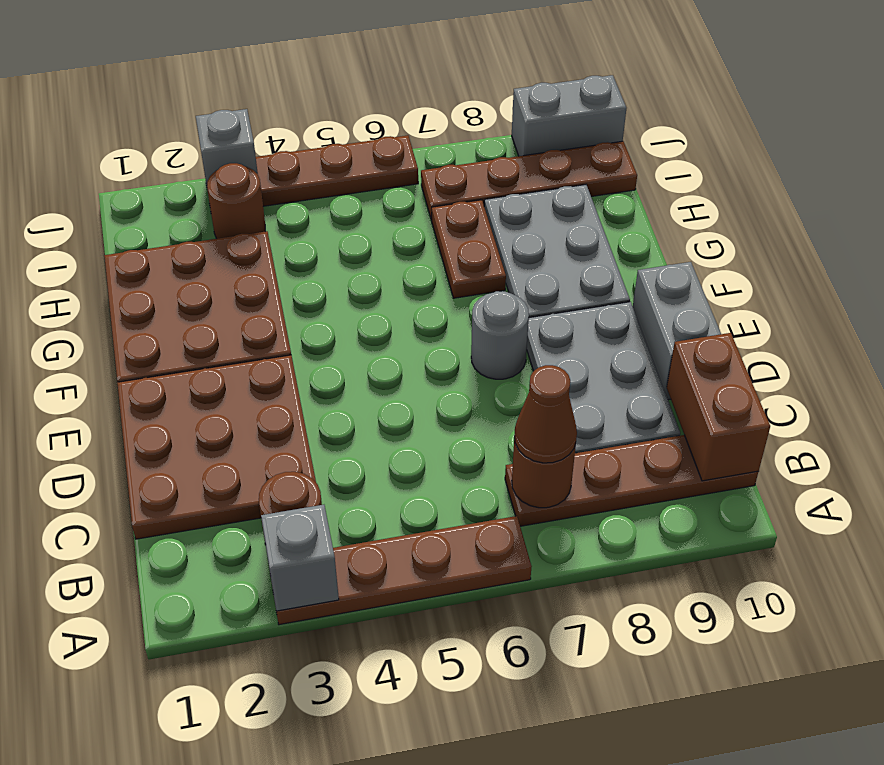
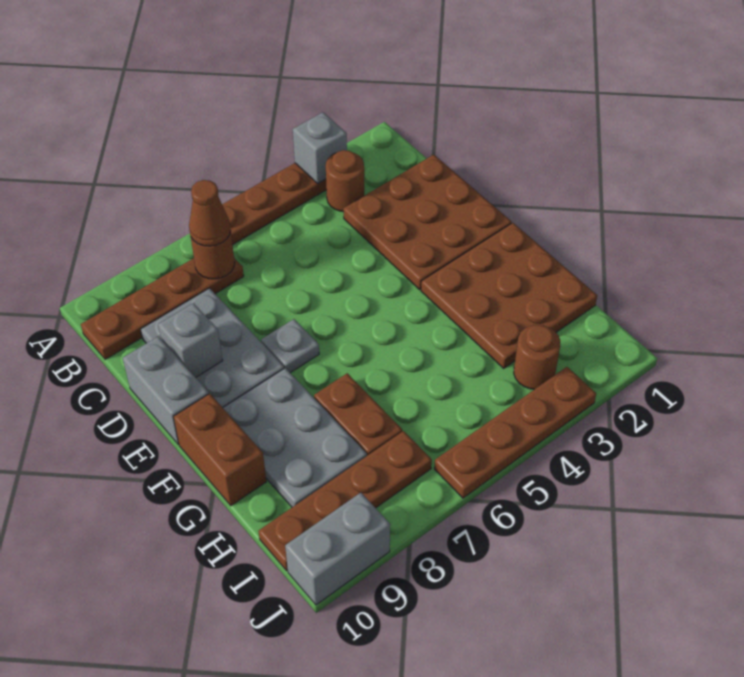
brown 1x2 brick [667,333,770,481] -> brown 1x2 brick moved to [173,394,266,506]
grey 1x1 round brick [471,291,529,379] -> grey 1x1 plate [261,319,319,373]
grey 1x1 brick [196,109,258,185] -> grey 1x1 brick moved to [158,303,223,377]

